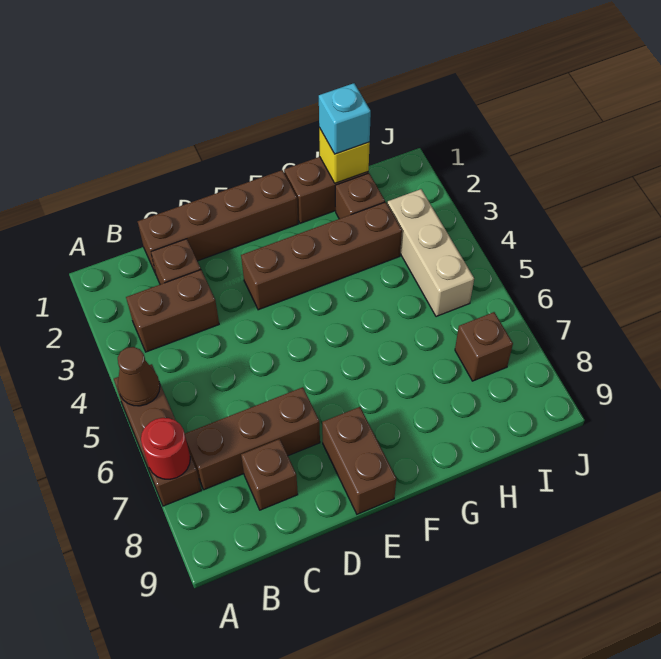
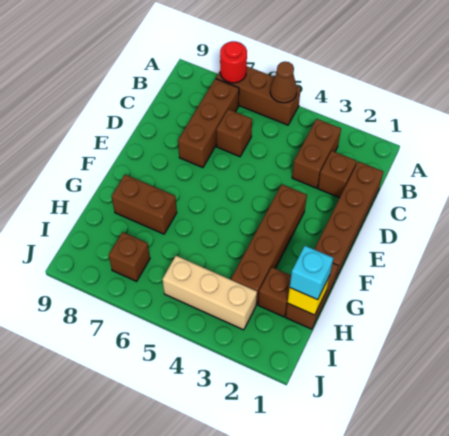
brown 1x1 brick [241,439,298,510] -> brown 1x1 brick moved to [216,109,252,157]
brown 1x2 brick [322,407,396,514] -> brown 1x2 brick moved to [112,175,177,234]

